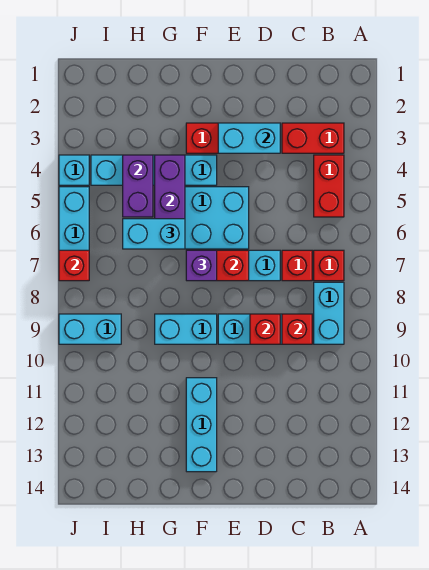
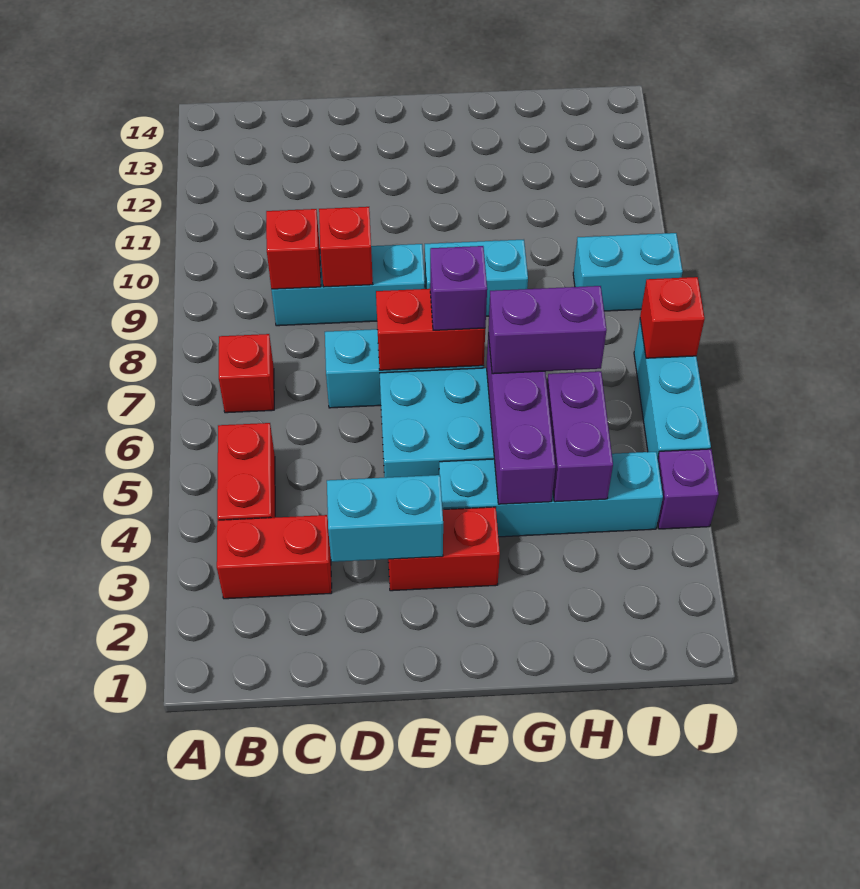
cyan 1x2 brick [314,282,344,344] -> none
red 1x1 brick [282,250,312,281] -> none
cyan 1x3 brick [186,378,217,472] -> none
cyan 1x2 brick [123,219,185,249] -> purple 1x2 brick [488,286,607,374]
cyan 1x1 brick [59,155,89,185] -> purple 1x1 brick [658,449,719,529]

